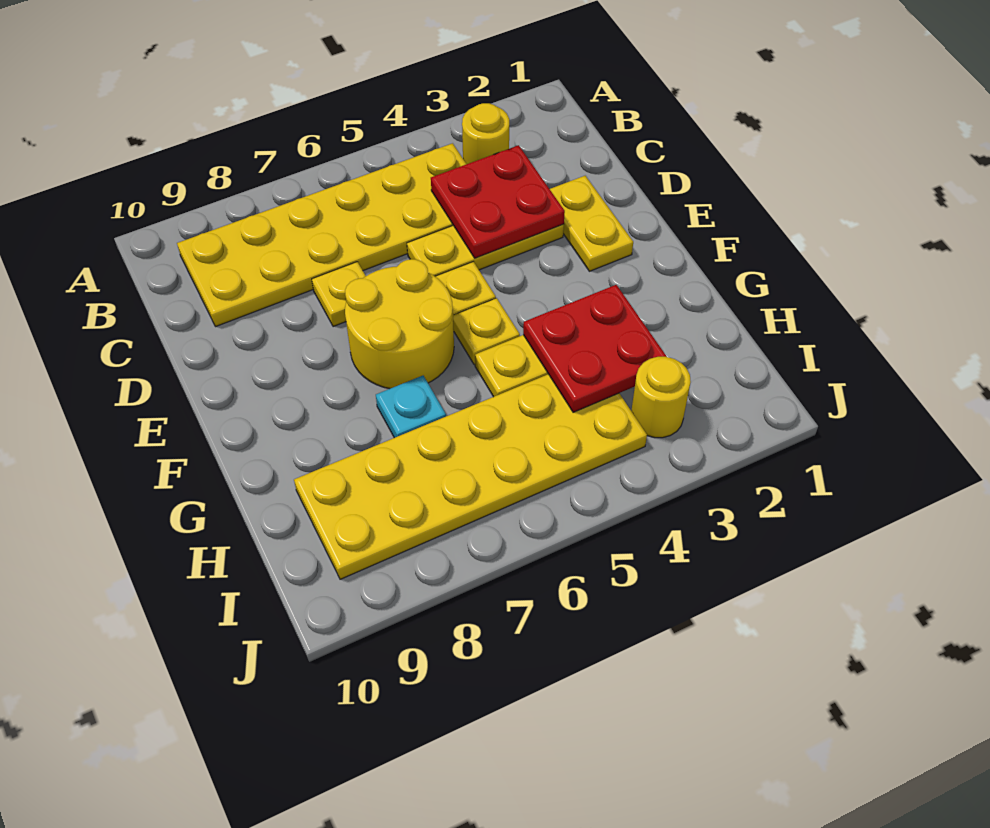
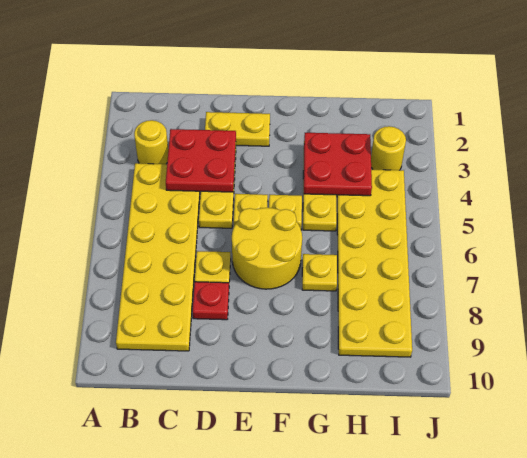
none -> red 1x1 plate [193,282,229,320]
cyan 1x1 plate [376,376,446,438] -> yellow 1x1 plate [302,254,337,291]

